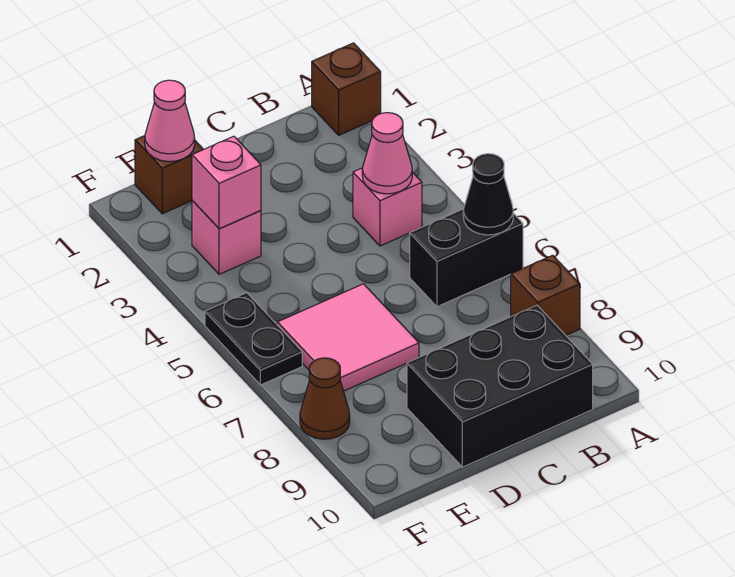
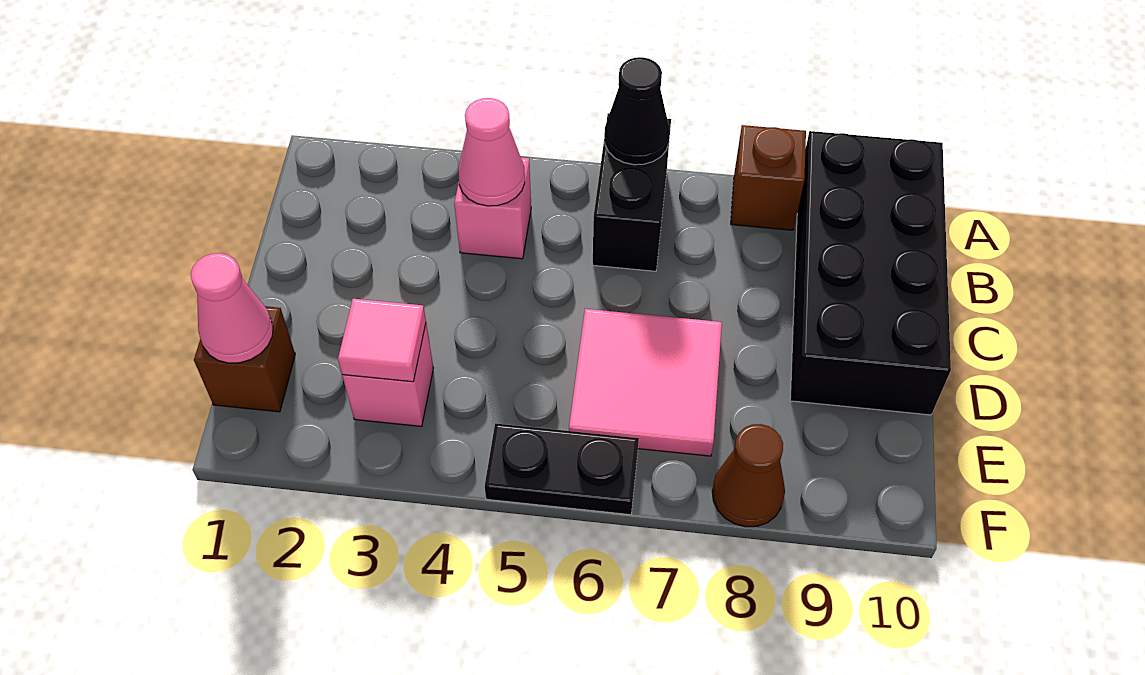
brown 1x1 brick [312,43,381,135] -> none
black 2x3 brick [407,305,593,467] -> black 2x4 brick [790,131,951,415]
pink 1x1 brick [192,136,261,229] -> pink 1x1 tile [338,299,426,382]

